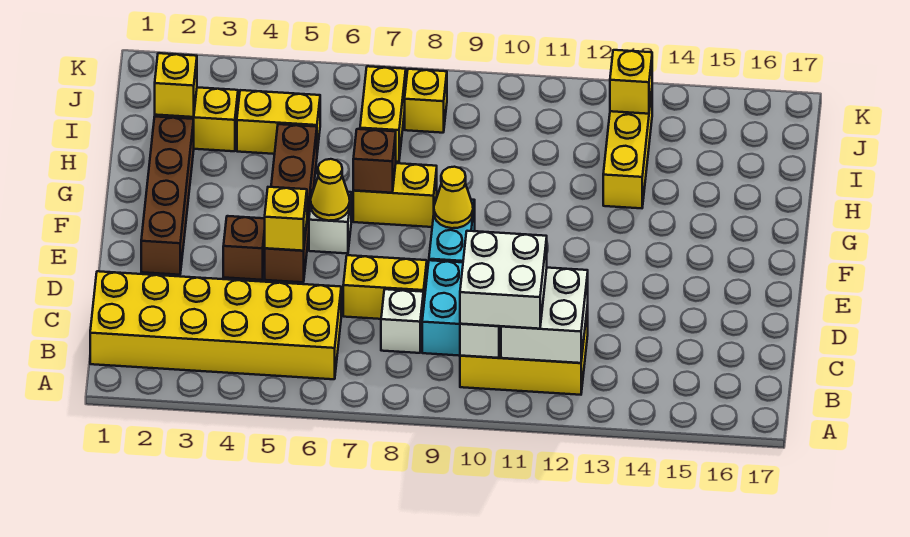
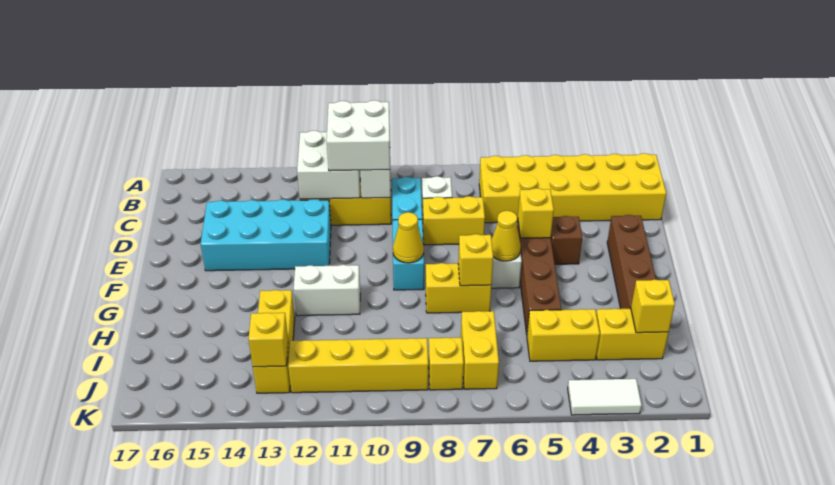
none -> cyan 2x4 brick [201,199,331,271]
brown 1x1 brick [353,129,396,193] -> yellow 1x1 brick [458,234,493,286]
none -> white 1x2 brick [294,265,360,316]
none -> yellow 1x4 brick [288,338,428,393]
none -> white 1x2 tile [568,379,642,415]

